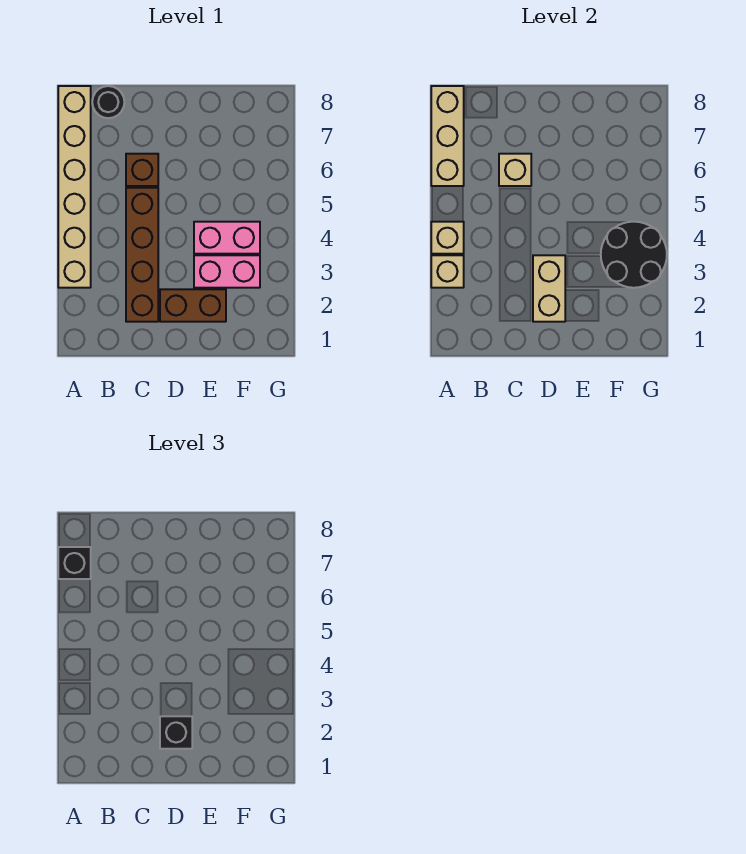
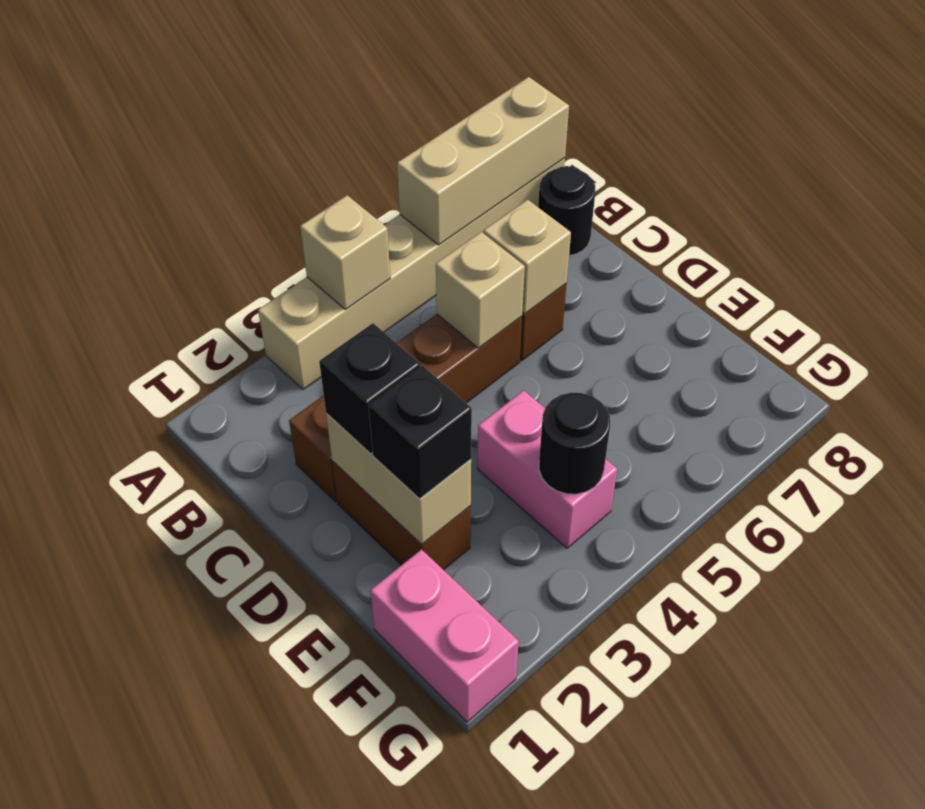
tan 1x1 brick [431,255,464,288] -> tan 1x1 brick moved to [436,232,525,348]
black 1x1 brick [58,547,91,579] -> black 1x1 brick moved to [369,366,472,499]
tan 1x2 brick [533,255,565,322] -> tan 1x2 brick turned to [326,413,471,545]
pink 1x2 brick [194,255,260,288] -> pink 1x2 brick moved to [370,549,519,722]
black 2x2 round brick [601,222,667,288] -> black 1x1 round brick [539,393,610,494]

